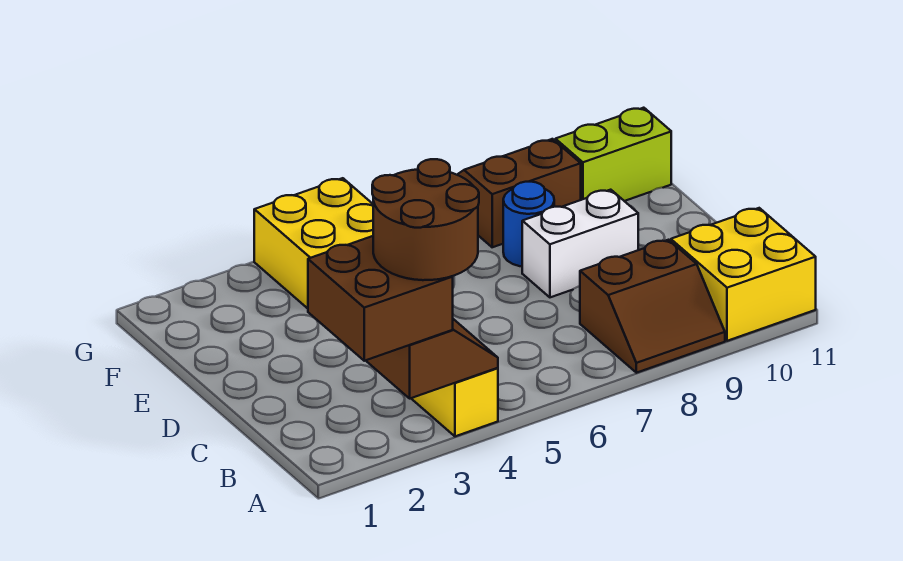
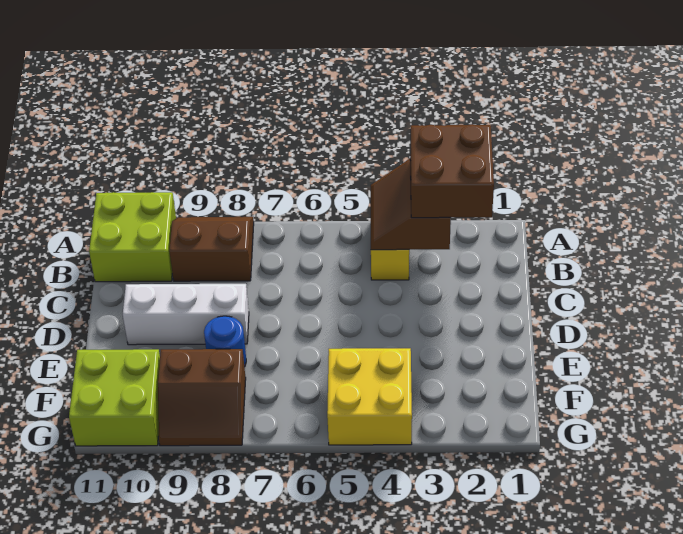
brown 2x2 round brick [372,159,479,280] -> none
yellow 2x2 brick [671,208,816,341] -> lime 2x2 brick [89,192,176,282]
white 1x2 brick [522,190,638,297] -> white 1x3 brick [123,284,249,345]
lime 1x2 brick [555,108,671,201] -> lime 2x2 brick [69,349,160,446]

